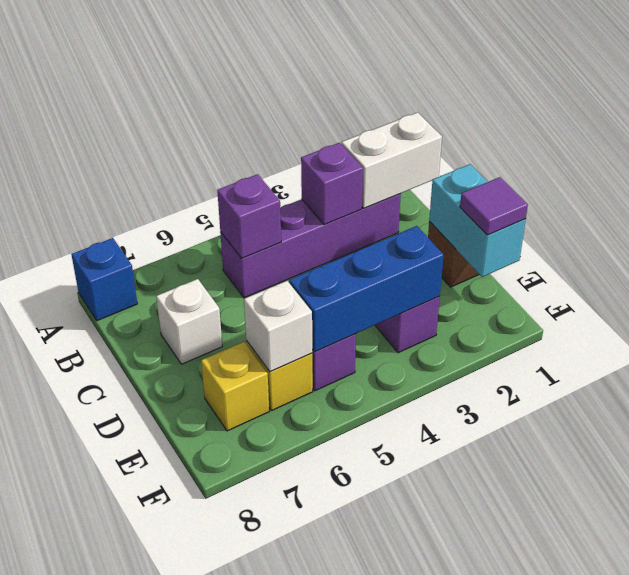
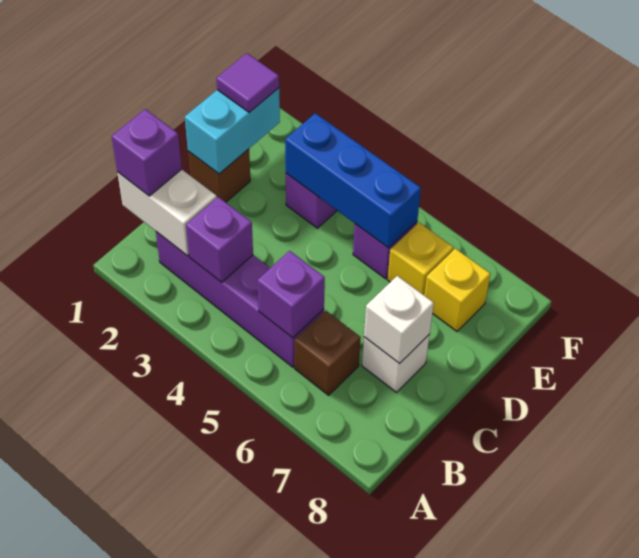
blue 1x1 brick [71,238,137,321] -> none
none -> purple 1x1 brick [112,109,182,196]
none -> brown 1x1 brick [295,311,361,395]
white 1x1 brick [244,281,312,372] -> white 1x1 brick moved to [364,276,434,364]

